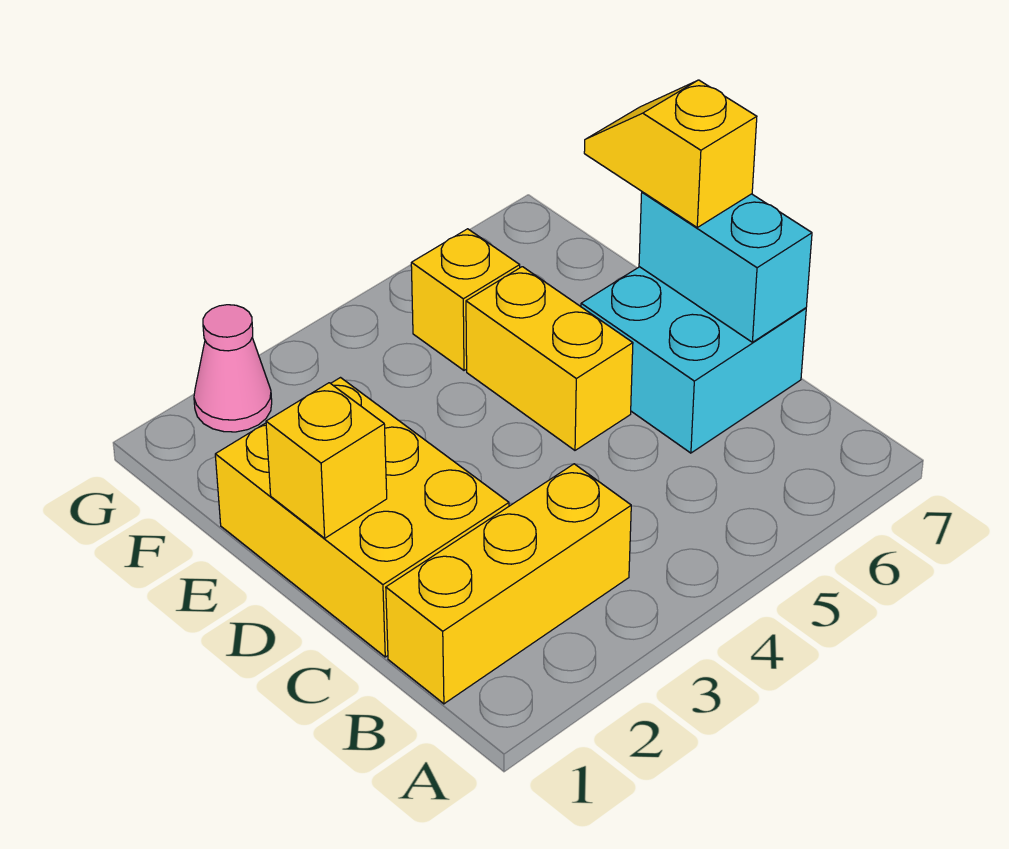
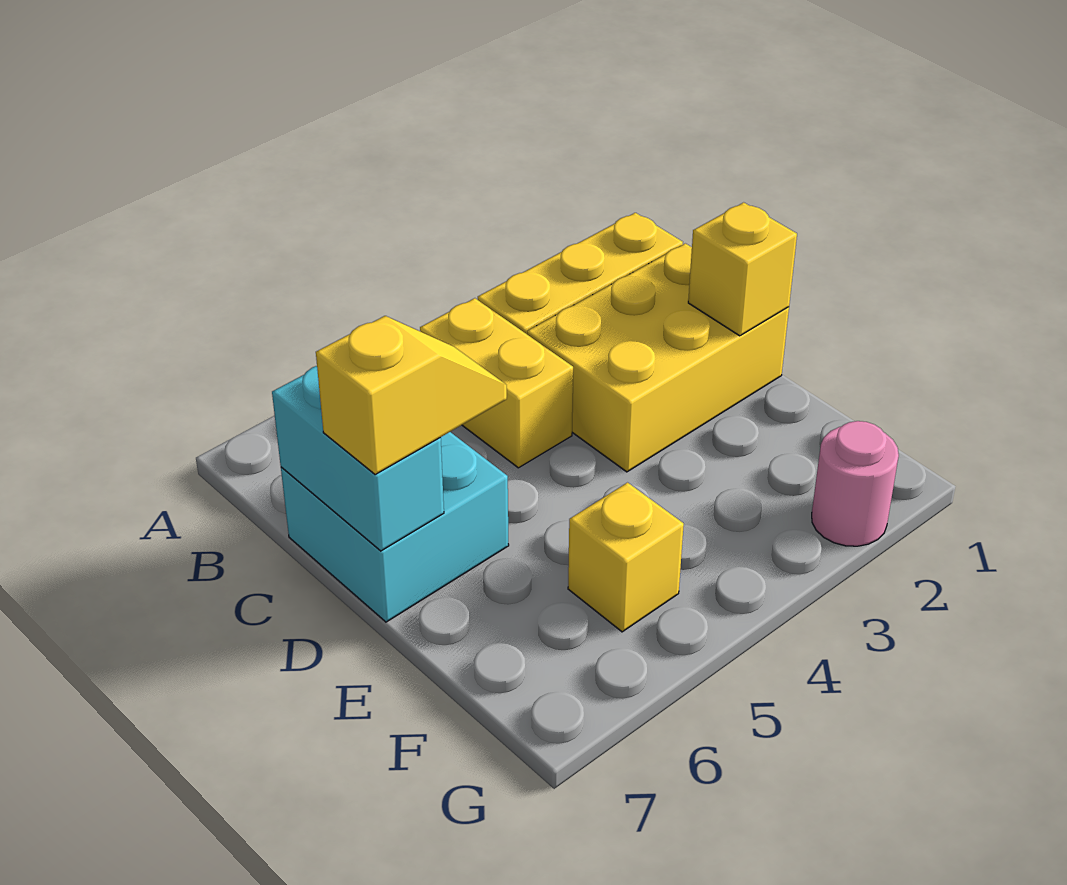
yellow 2x3 brick [215,378,509,657] -> yellow 2x3 brick turned to [527,243,789,472]
yellow 1x2 brick [466,267,633,450] -> yellow 1x2 brick moved to [420,298,573,468]
yellow 1x2 slope [584,80,757,227] -> yellow 1x2 slope turned to [316,316,507,475]
pink 1x1 cone [194,305,272,432] -> pink 1x1 round brick [812,421,899,546]

